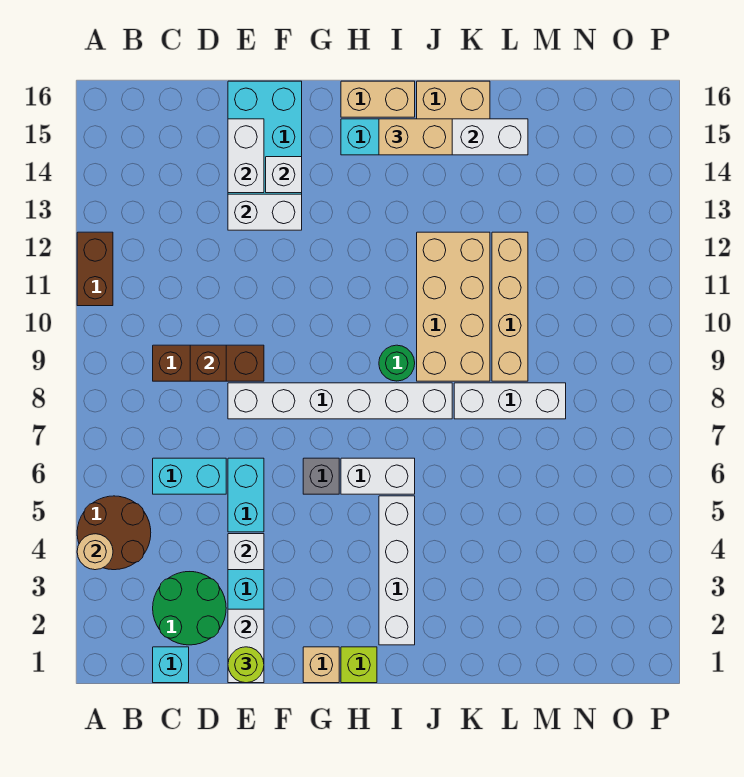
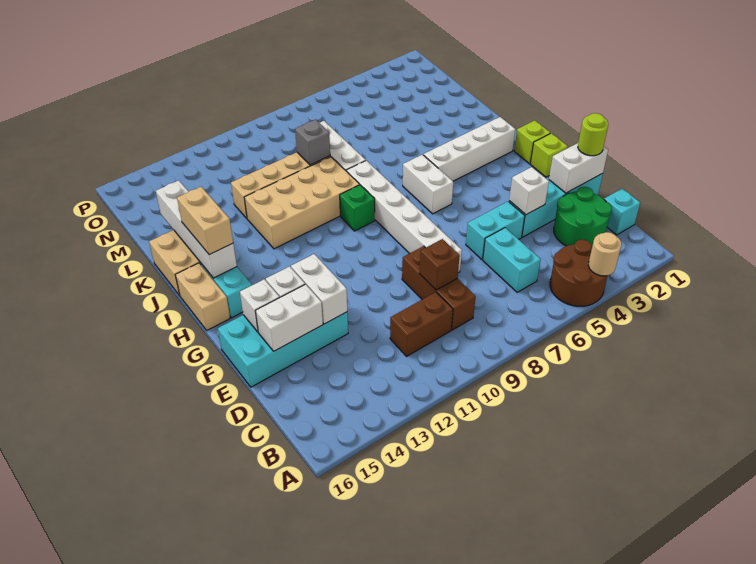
brown 1x2 brick [77,232,113,306] -> brown 1x2 brick moved to [390,292,453,356]
none -> white 1x1 brick [240,279,280,332]
tan 1x1 brick [303,647,339,683] -> lime 1x1 brick [530,133,567,177]
grey 1x1 brick [303,458,339,494] -> grey 1x1 brick moved to [295,120,330,165]
green 1x1 round brick [379,345,415,381] -> green 1x1 brick [340,185,375,231]

